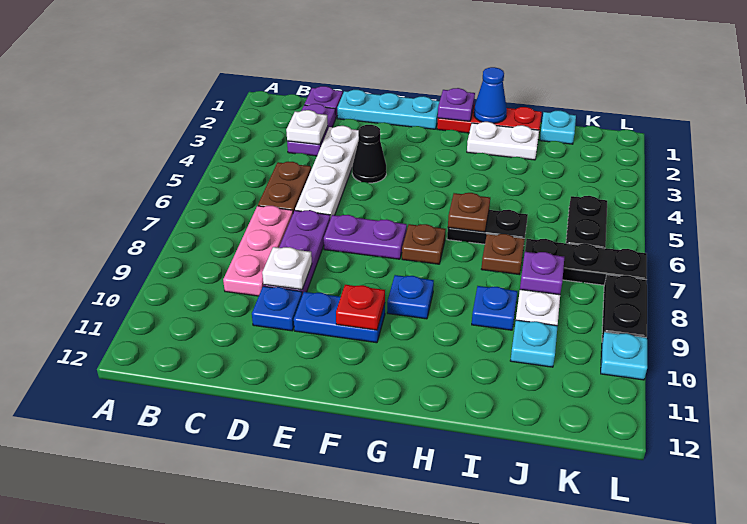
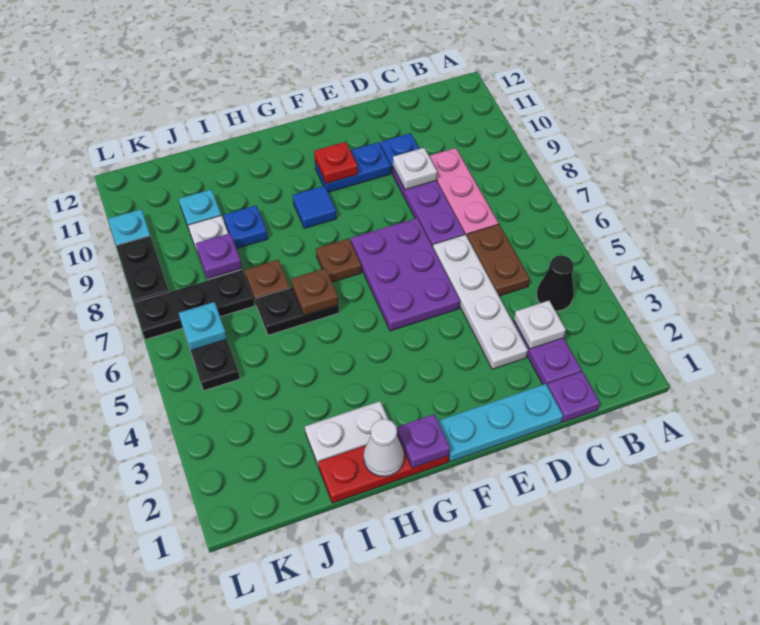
black 1x1 cone [352,125,386,183] -> black 1x1 cone moved to [537,255,574,311]
purple 1x2 plate [324,215,407,259] -> purple 2x3 plate [351,218,460,331]
blue 1x1 plate [387,275,434,319] -> blue 1x1 tile [293,186,337,228]
blue 1x1 cone [474,67,507,123] -> white 1x1 cone [364,419,404,477]
cyan 1x1 plate [540,111,576,144] -> cyan 1x1 plate moved to [179,302,227,350]

